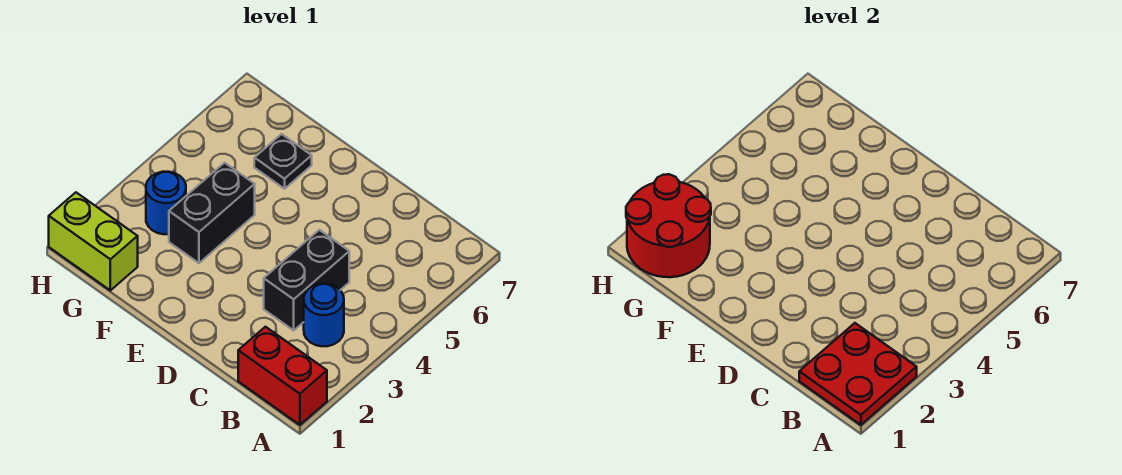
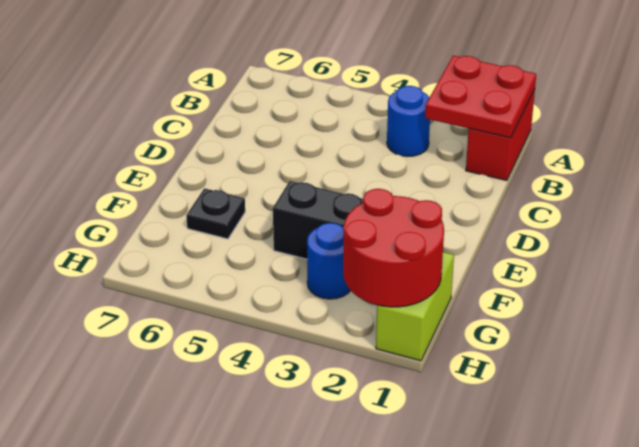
black 1x2 brick [264,230,349,330] -> none

